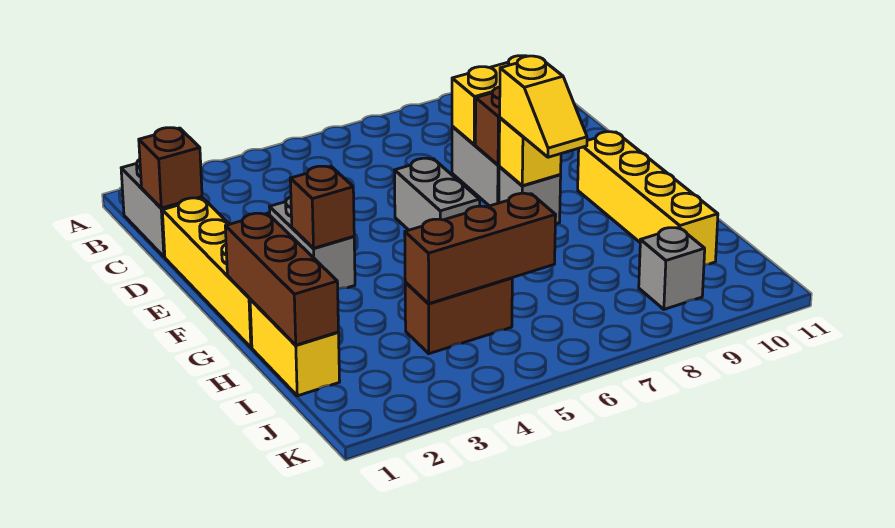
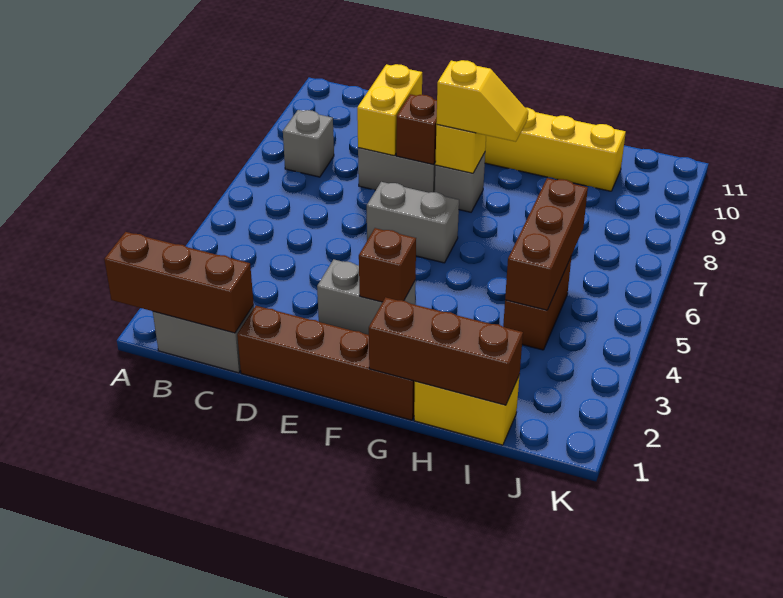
brown 1x1 brick [139,128,202,208] -> brown 1x3 brick [104,232,254,333]
yellow 1x4 brick [162,198,252,347] -> brown 1x4 brick [237,306,415,420]
grey 1x1 brick [639,228,705,309] -> grey 1x1 brick moved to [283,110,334,177]

